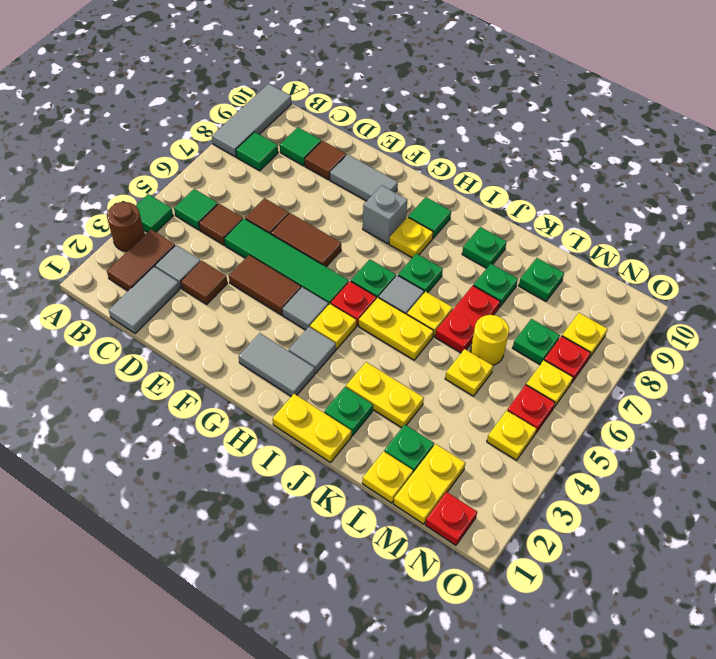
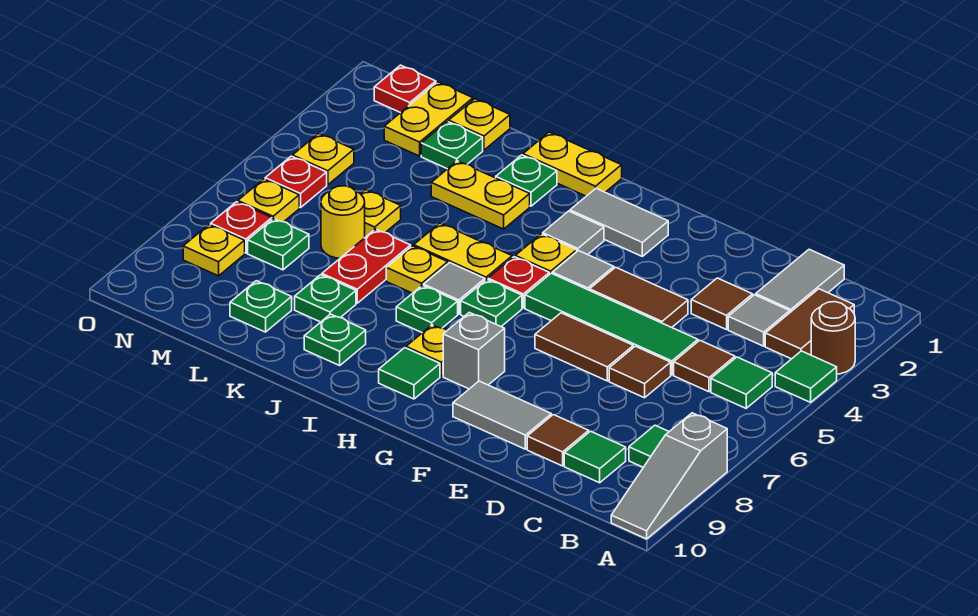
grey 1x3 tile [212,84,291,157] -> grey 1x3 slope [611,413,727,539]

